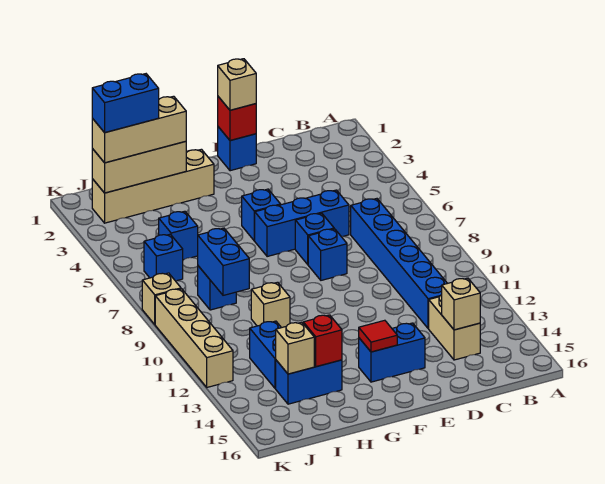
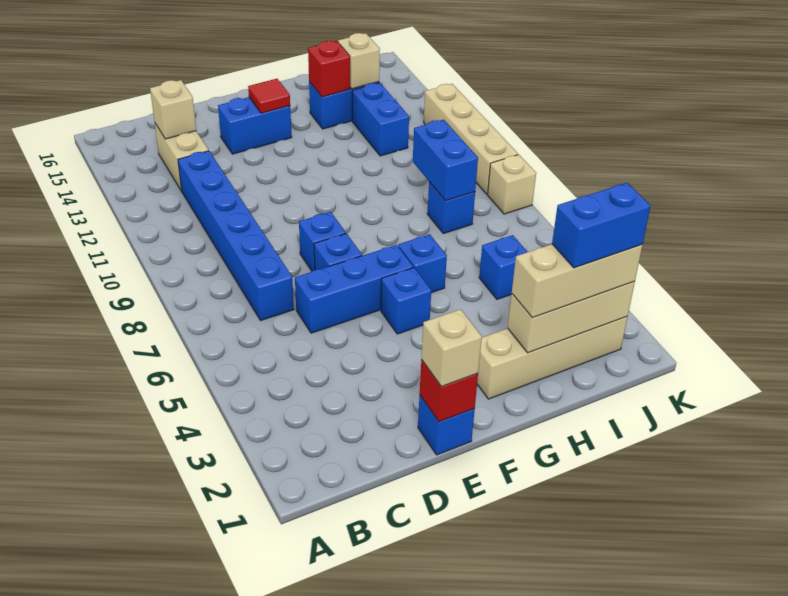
tan 1x1 brick [251,282,290,328] -> none
blue 1x1 brick [144,234,183,281] -> blue 1x1 brick moved to [398,234,447,293]

